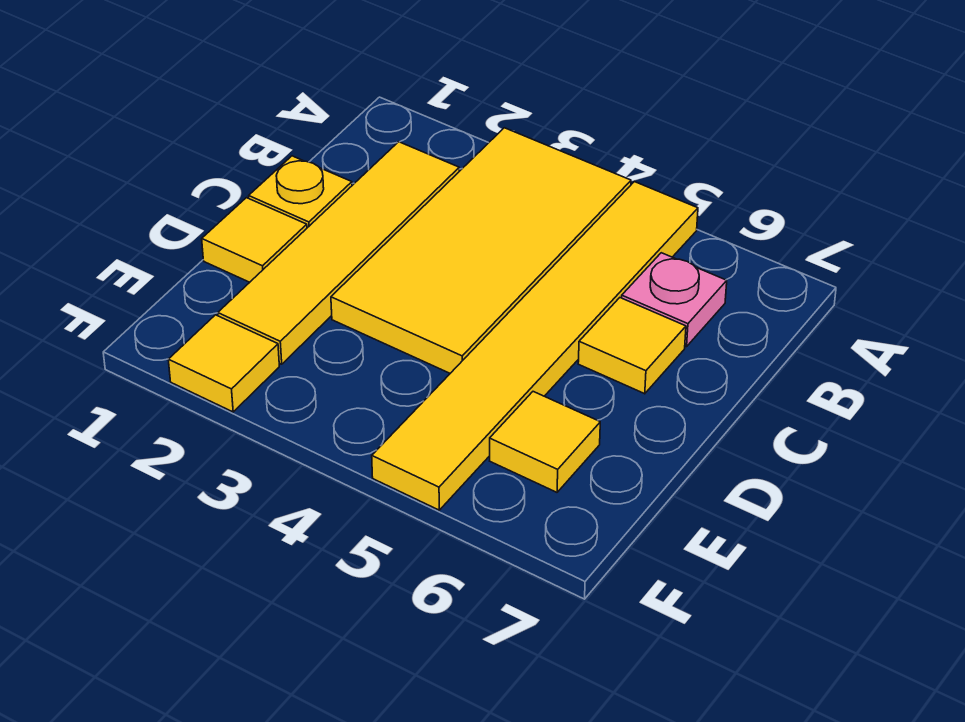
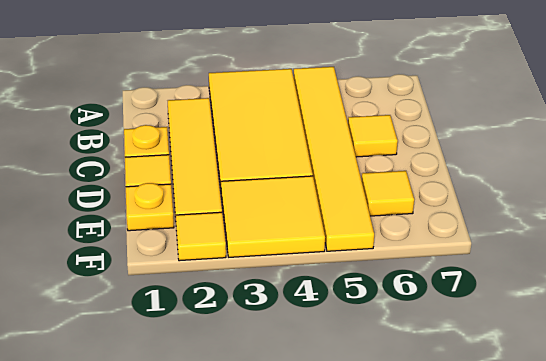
pink 1x1 plate [622,253,727,347] -> none
none -> yellow 1x1 plate [126,183,174,231]
none -> yellow 2x2 tile [221,176,325,257]

